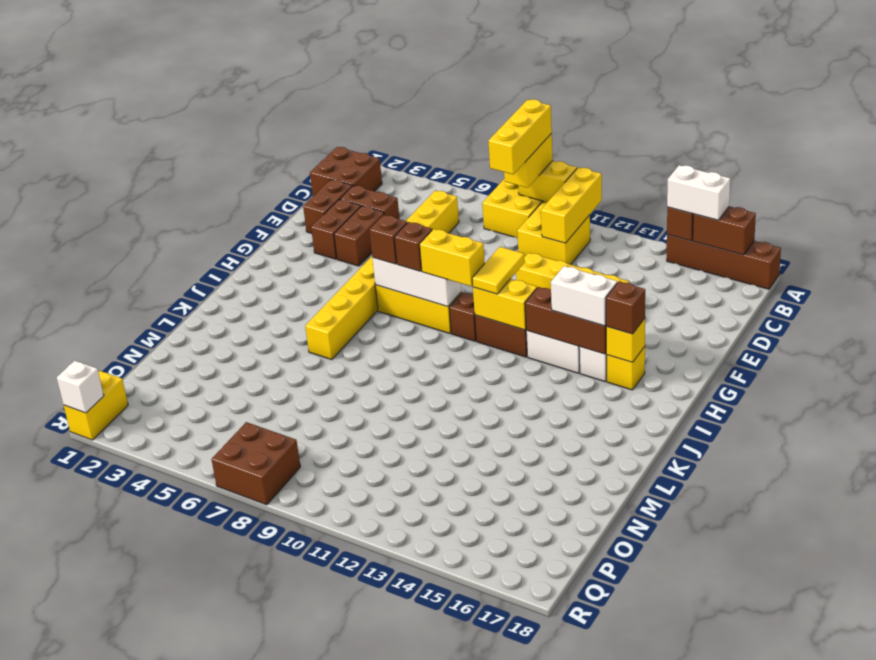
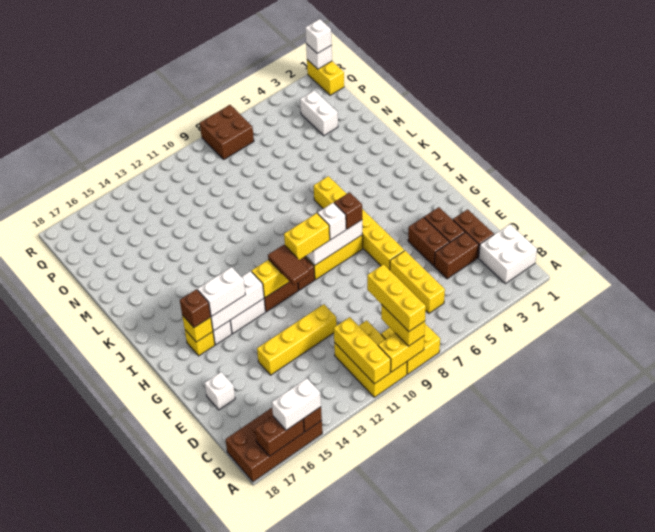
brown 1x4 brick [667,235,781,289] -> brown 2x4 brick [225,408,322,482]
brown 2x2 brick [310,147,382,196] -> white 2x2 brick [479,224,537,284]
yellow 2x2 brick [517,202,590,265] -> yellow 2x3 brick [334,320,407,397]
none -> white 1x1 brick [205,372,235,410]
yellow 1x2 tile [472,247,525,294] -> brown 1x2 tile [268,245,309,285]
brown 1x1 brick [394,222,432,271] -> white 1x1 brick [318,203,346,240]
brown 1x3 brick [525,287,607,354] -> white 1x3 brick [211,271,264,331]
none -> white 1x2 brick [300,91,338,136]
none -> white 1x1 brick [305,19,332,53]

